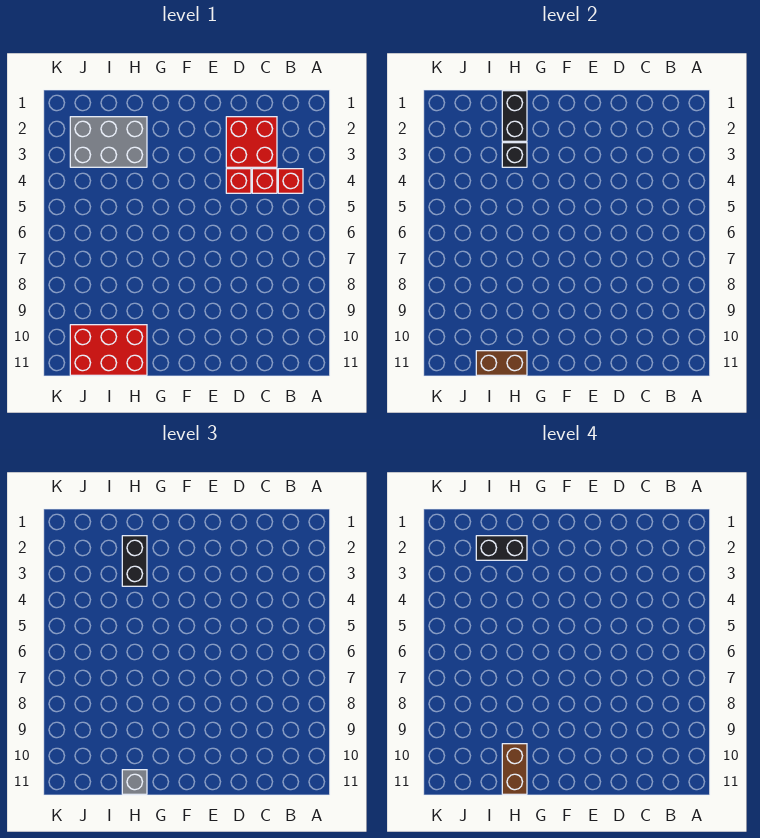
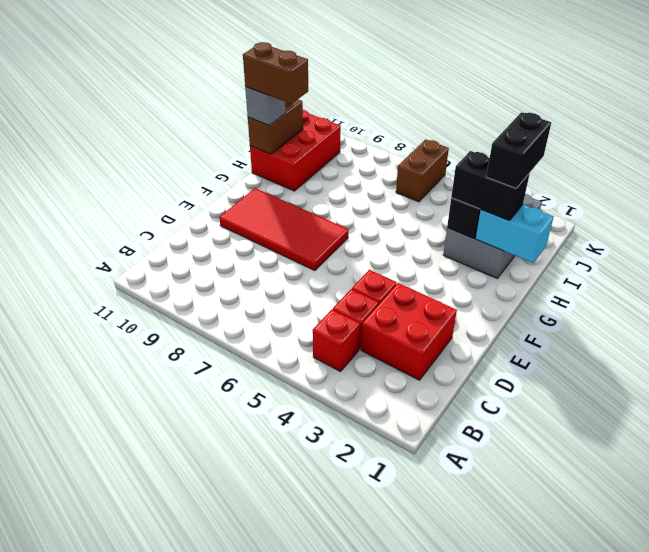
none -> red 2x4 tile [219,188,348,271]
black 1x2 brick [502,91,527,141] -> cyan 1x2 brick [476,205,554,263]
none -> brown 1x2 brick [396,139,449,202]

